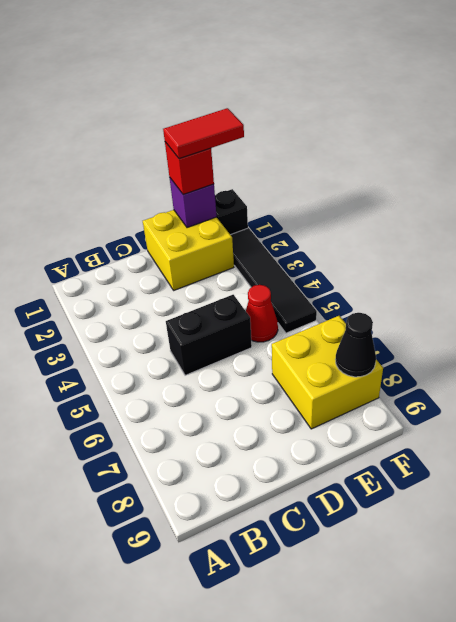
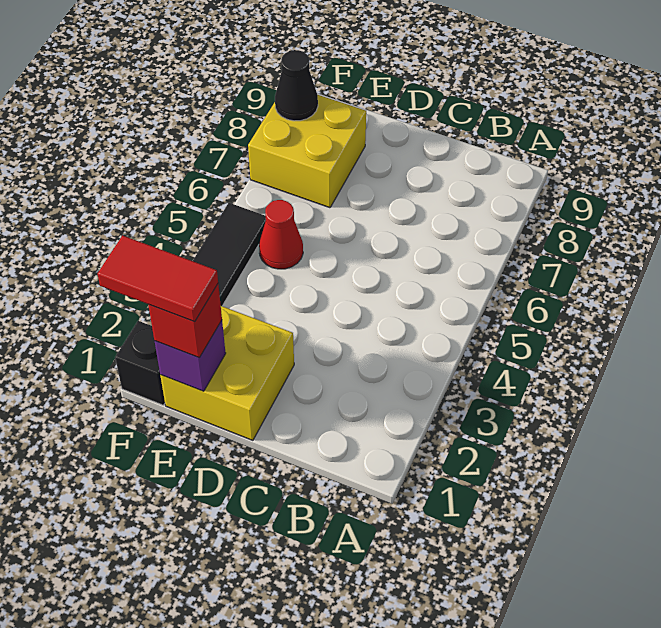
black 1x2 brick [166,295,252,375] -> none

